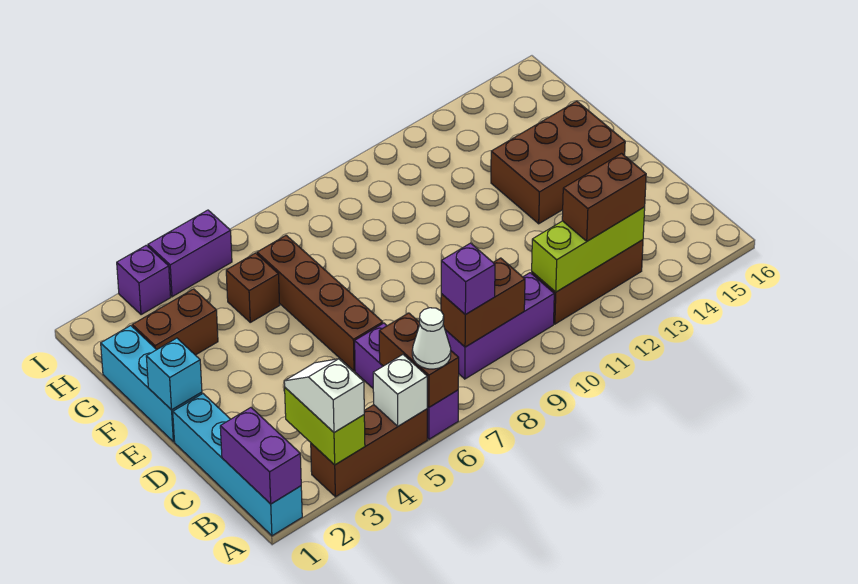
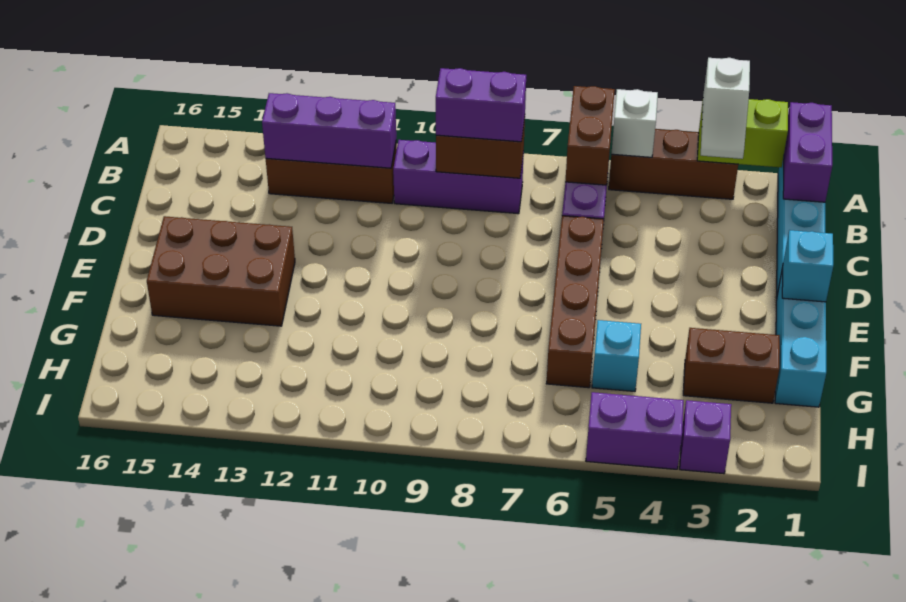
lime 1x2 brick [285,388,365,465] -> lime 1x2 brick turned to [697,99,788,167]
white 1x1 cone [412,308,451,369] -> none
purple 1x1 brick [441,243,495,315] -> purple 1x2 brick [436,68,526,142]
lime 1x3 brick [532,207,645,292] -> purple 1x3 brick [262,93,396,168]
brown 1x2 brick [562,154,646,241] -> none
brown 1x1 brick [226,253,280,322] -> cyan 1x1 brick [592,320,641,391]

